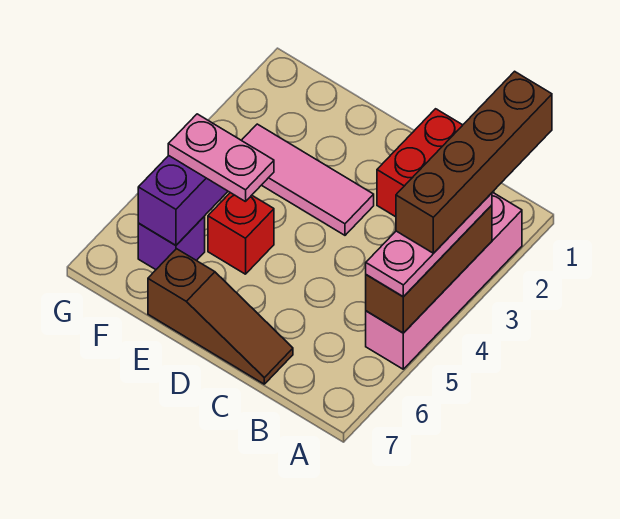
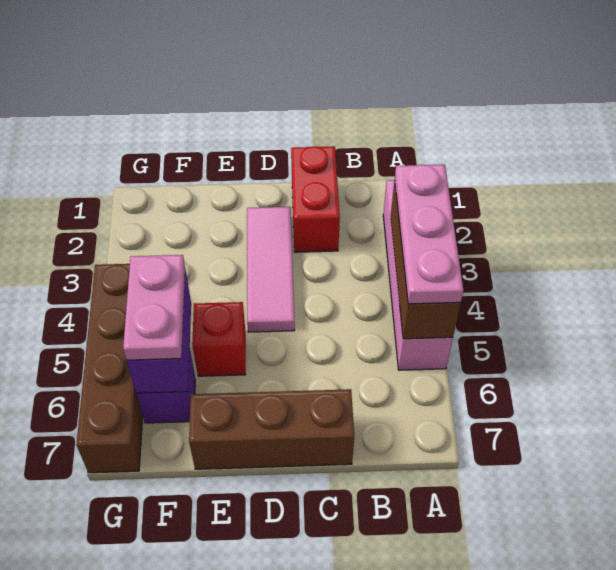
brown 1x4 brick [396,71,552,253] -> brown 1x4 brick moved to [76,264,143,473]
brown 1x3 slope [148,249,293,384] -> brown 1x3 brick [189,389,354,469]
pink 1x3 tile [242,124,374,235] -> pink 1x3 tile turned to [247,207,295,332]
pink 1x2 plate [168,114,274,202] -> pink 1x2 plate turned to [123,255,185,360]

